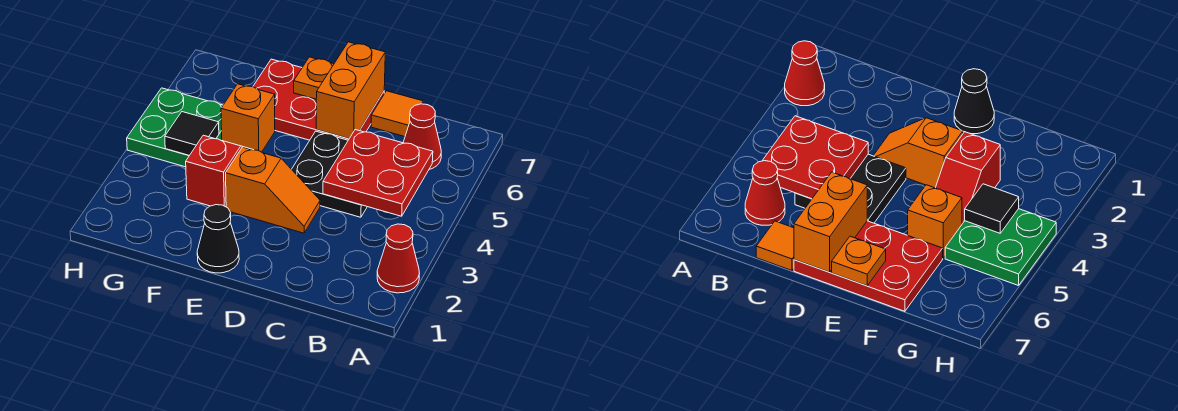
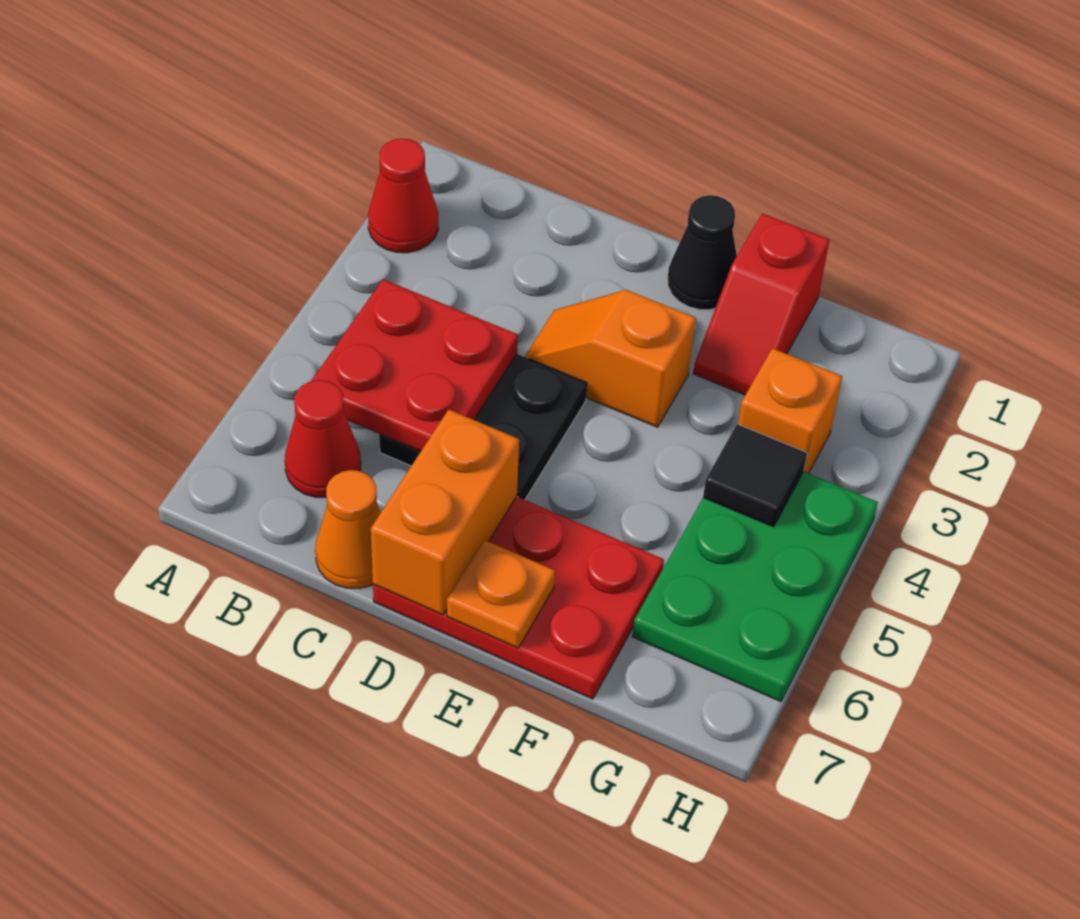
orange 1x1 tile [371,91,423,137] -> orange 1x1 cone [315,470,381,589]
red 1x2 slope [186,135,253,207] -> red 1x2 slope moved to [693,214,829,395]
orange 1x1 brick [221,84,275,152] -> orange 1x1 brick moved to [738,348,842,473]
green 2x2 plate [127,88,223,167] -> green 2x3 plate [632,472,878,702]

